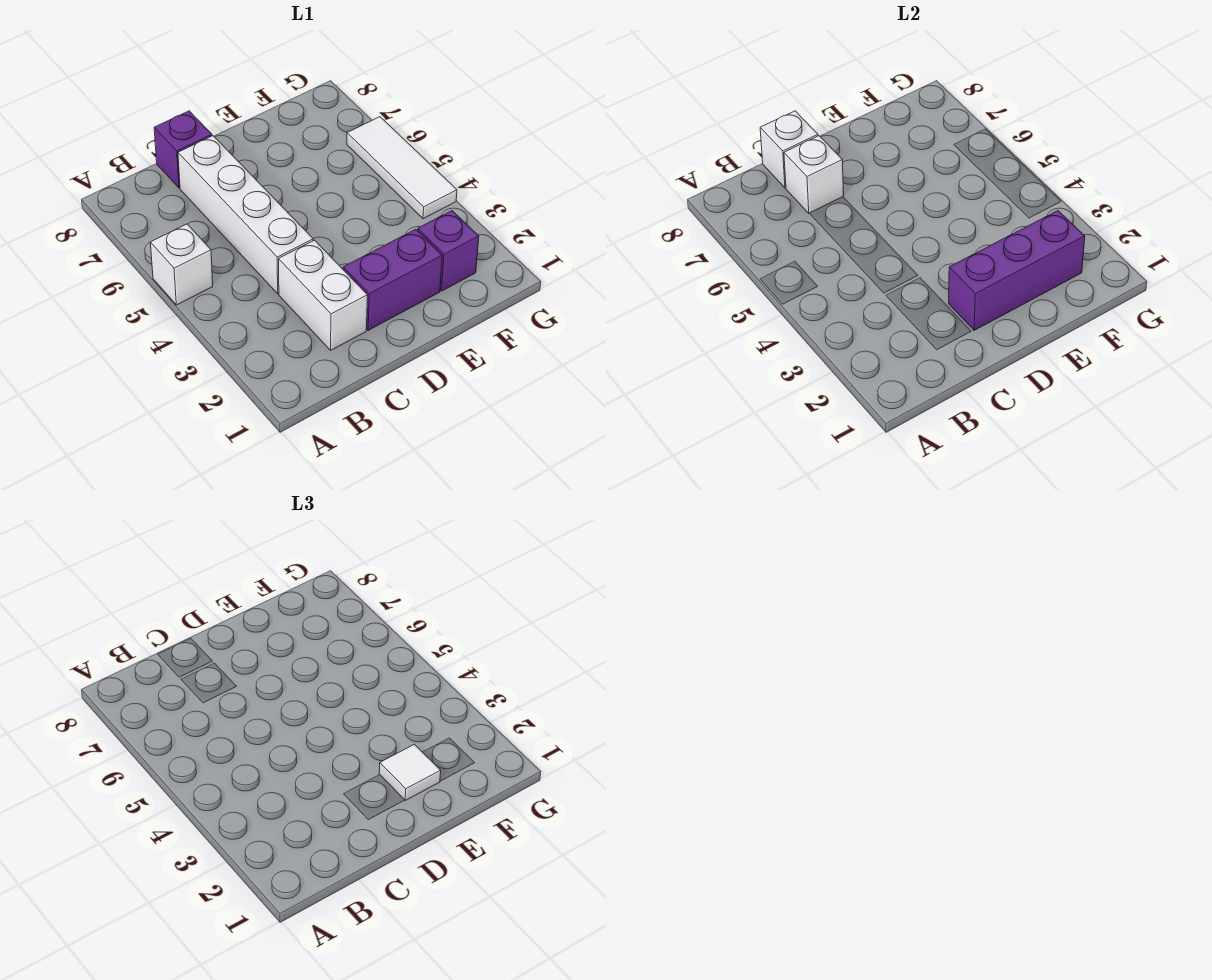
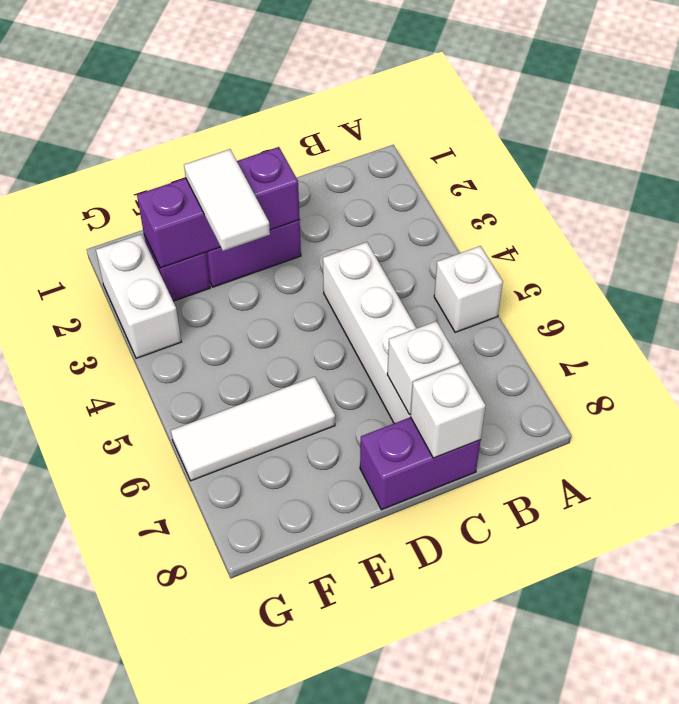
white 1x2 brick [279,240,368,350] -> white 1x2 brick moved to [96,234,181,358]
purple 1x1 brick [154,111,212,188] -> purple 1x2 brick [360,417,481,510]
white 1x1 tile [379,744,441,800] -> white 1x2 tile [184,149,270,251]
white 1x3 tile [347,117,457,219] -> white 1x3 tile turned to [171,377,335,481]

